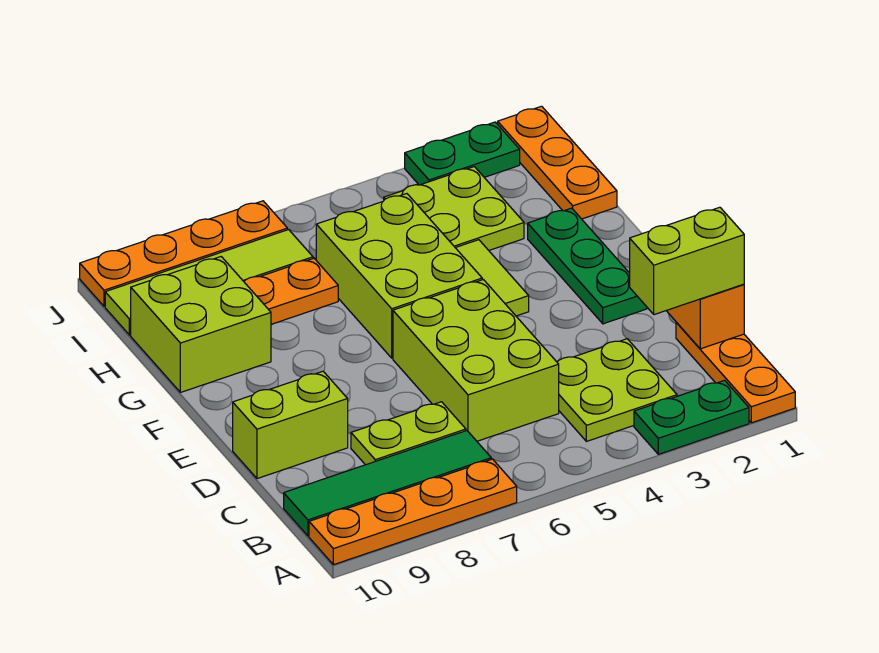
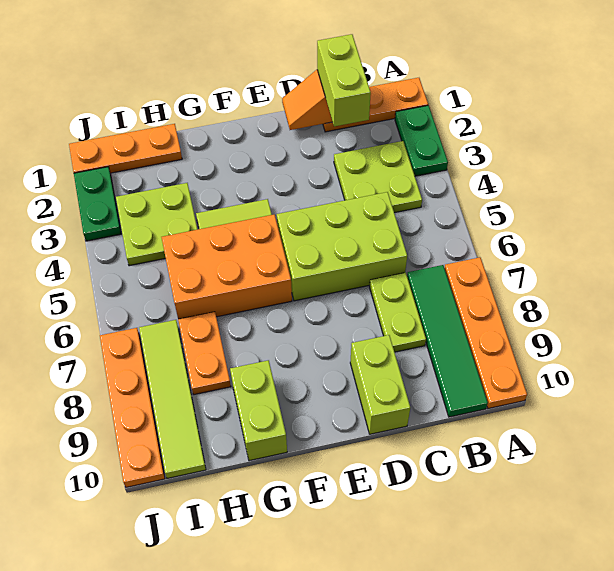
green 1x3 plate [528,208,647,324] -> none
lime 2x3 brick [316,194,482,358] -> orange 2x3 brick [162,214,292,319]
lime 2x2 brick [131,257,271,392] -> lime 1x2 brick [230,360,287,461]

